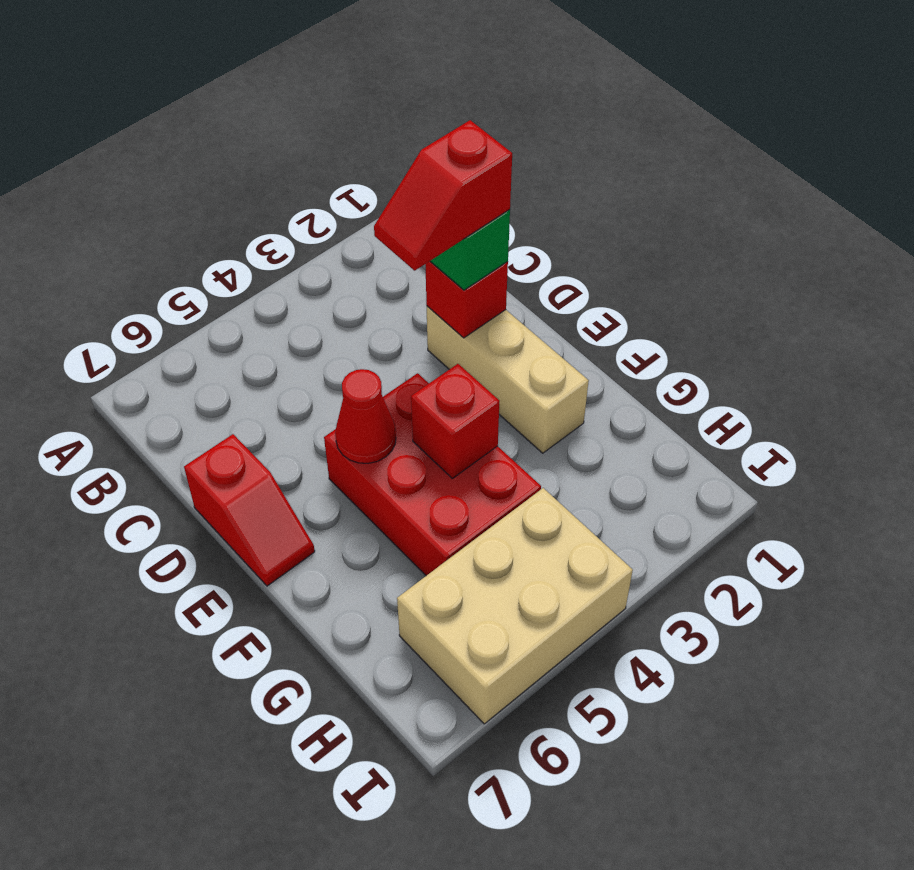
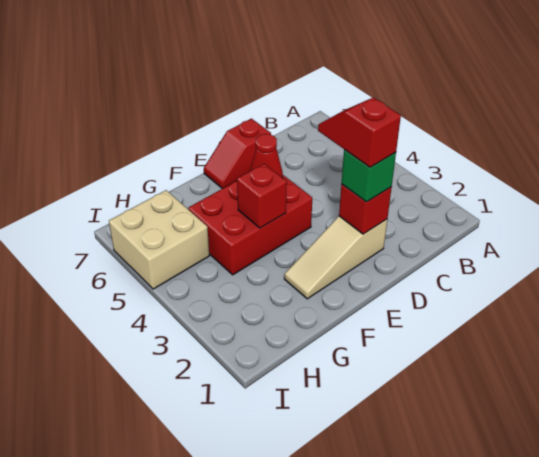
tan 1x3 brick [427,306,589,453] -> tan 1x3 slope [284,216,387,299]
tan 2x3 brick [397,488,633,724] -> tan 2x2 brick [109,190,209,289]

